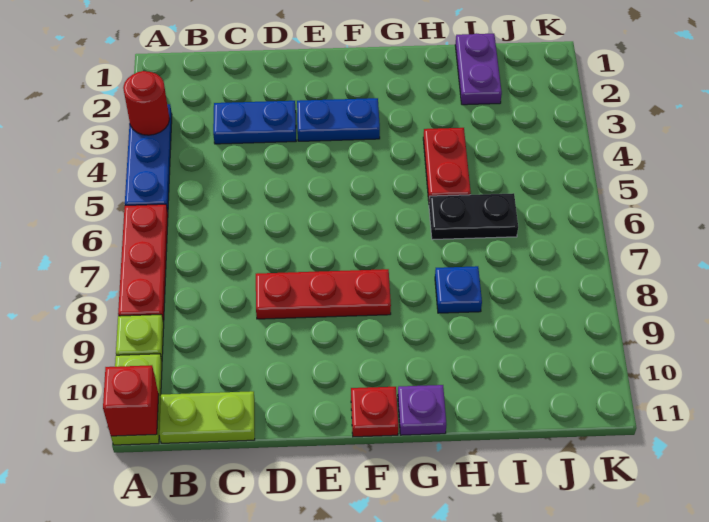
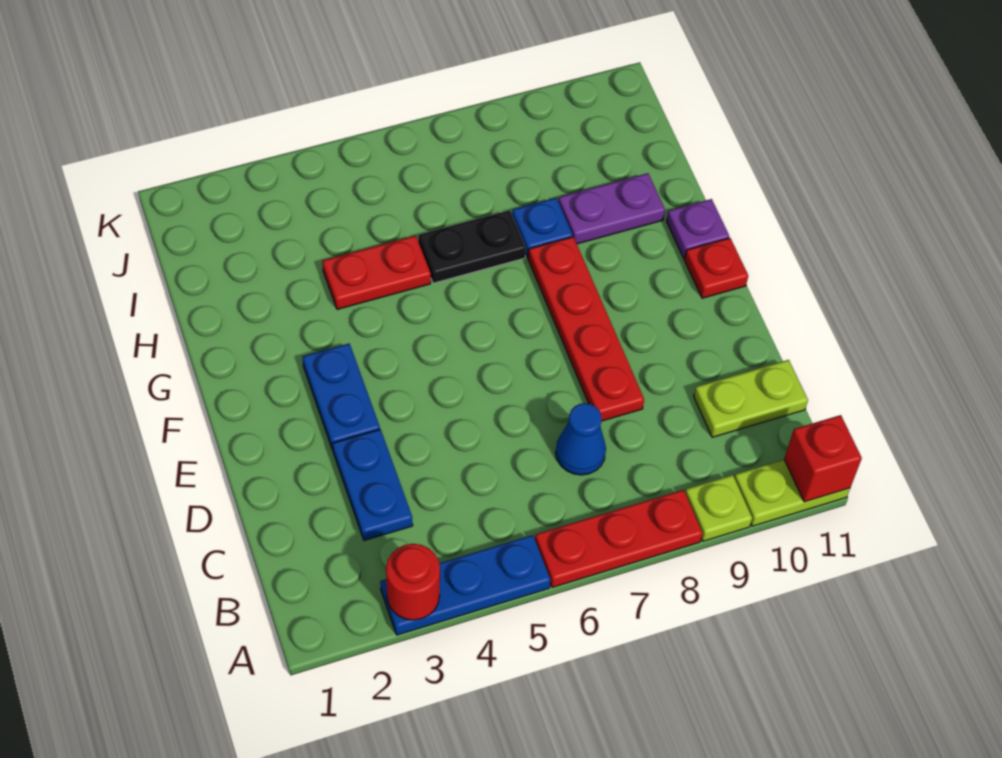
lime 1x2 plate [159,391,255,443] -> lime 1x2 plate turned to [694,360,808,437]
none -> blue 1x1 cone [556,403,606,475]
red 1x3 plate [256,269,391,319] -> red 1x4 plate [528,237,644,421]
black 1x2 plate [429,193,518,240] -> black 1x2 plate turned to [418,210,526,283]
purple 1x2 plate [455,33,502,105] -> purple 1x2 plate moved to [558,173,665,244]

